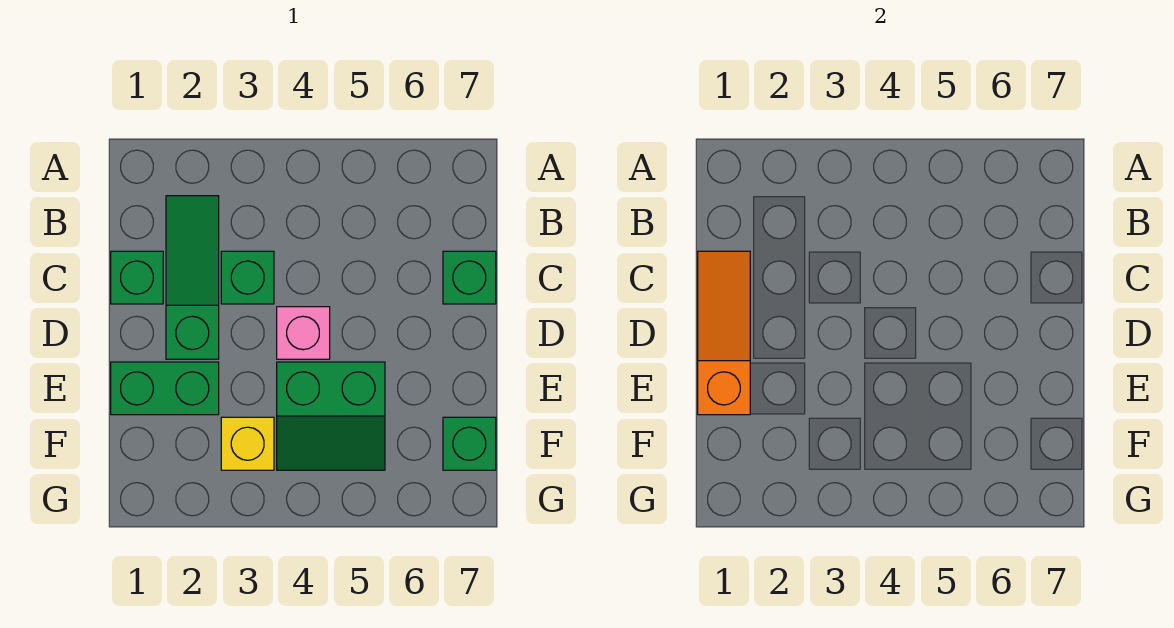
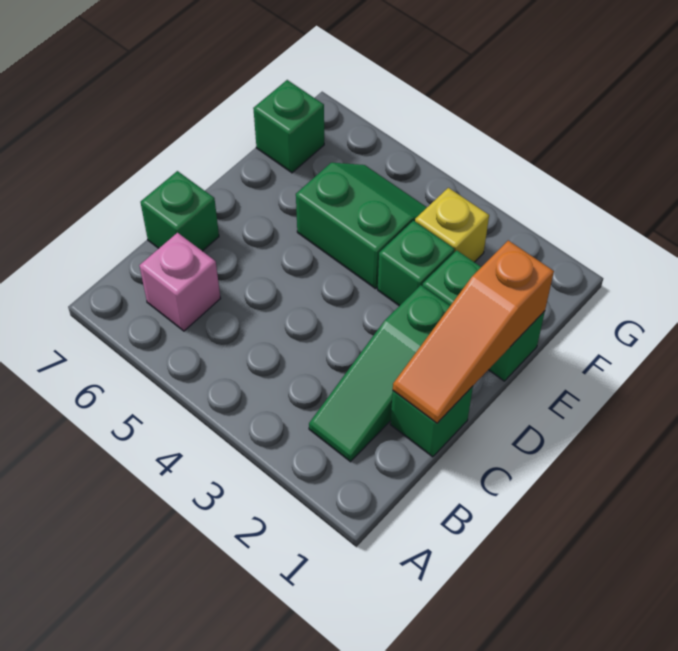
green 1x1 brick [221,251,274,304] -> green 1x1 brick moved to [378,221,455,306]
pink 1x1 brick [277,307,330,359] -> pink 1x1 brick moved to [139,233,220,331]

